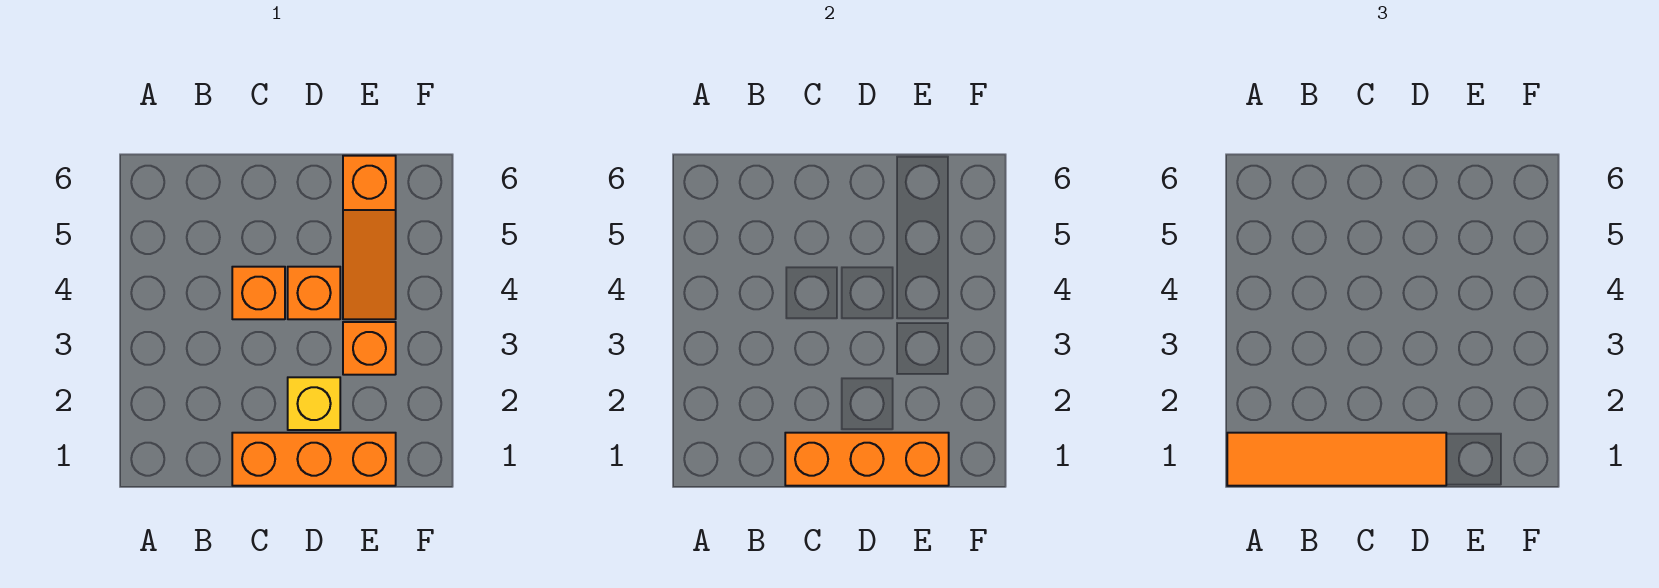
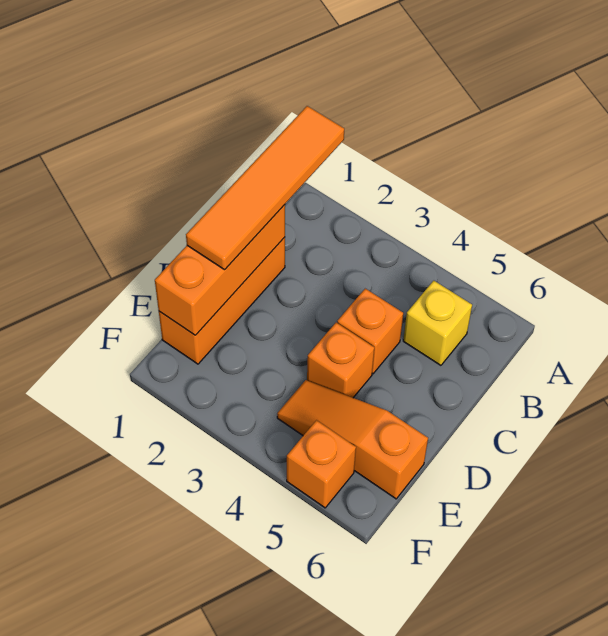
yellow 1x1 brick [288,377,340,430] -> yellow 1x1 brick moved to [403,281,472,365]
orange 1x1 brick [343,322,396,375] -> orange 1x1 brick moved to [287,420,356,508]

